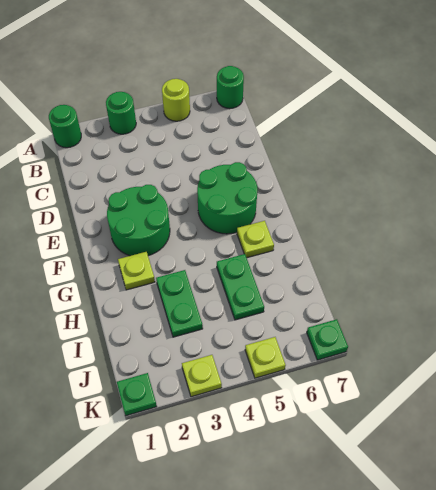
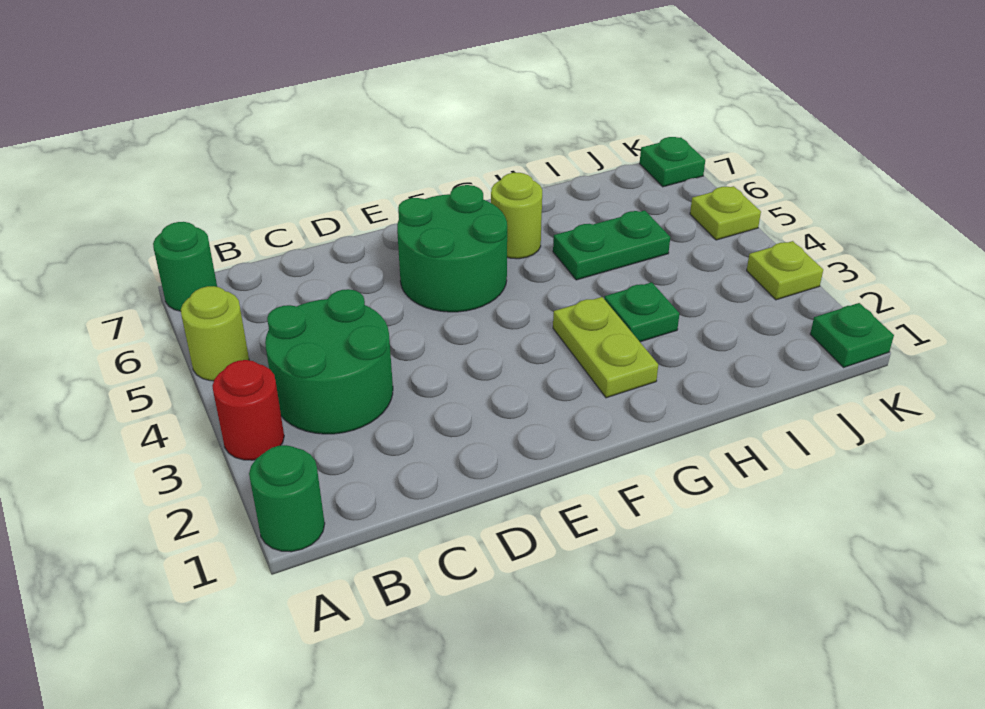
green 1x1 round brick [106,92,136,134] -> red 1x1 round brick [212,360,284,460]
green 2x2 round brick [107,185,170,256] -> green 2x2 round brick moved to [265,289,393,434]
lime 1x1 plate [118,252,155,290] -> lime 1x2 plate [553,297,658,398]
lime 1x1 plate [237,221,274,258] -> lime 1x1 round brick [491,173,542,259]
green 1x2 plate [156,270,203,337] -> green 1x1 plate [604,282,679,342]

